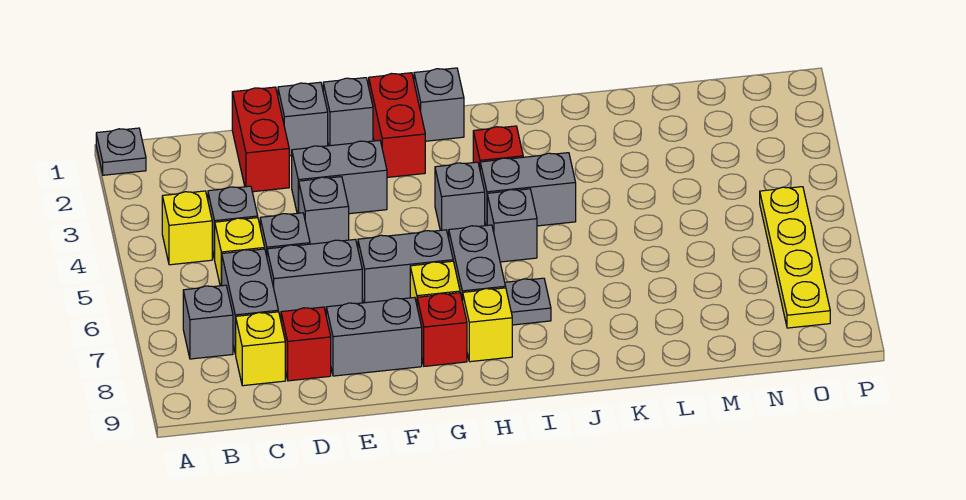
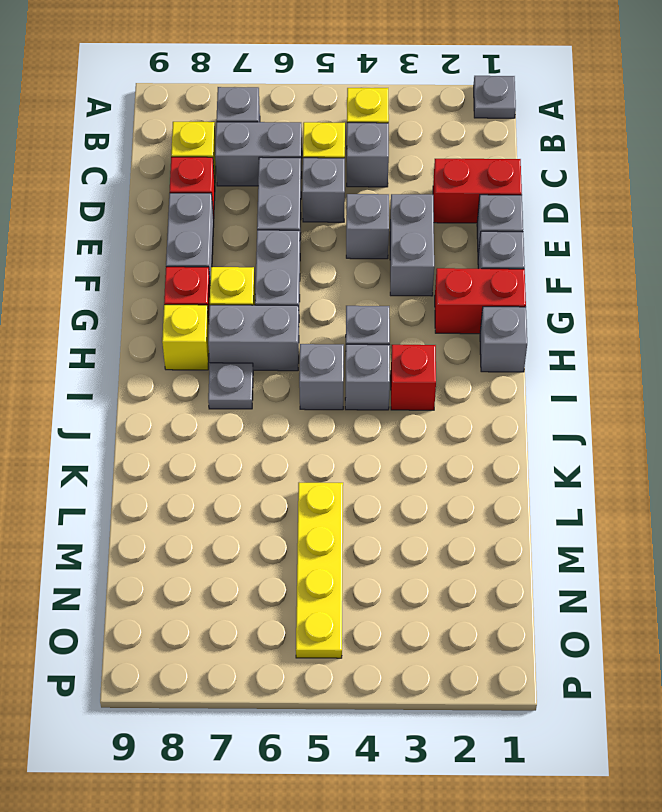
grey 1x2 brick [480,153,576,226] -> grey 1x1 brick [345,344,390,410]
yellow 1x4 plate [760,187,830,328] -> yellow 1x4 plate turned to [296,483,343,658]

